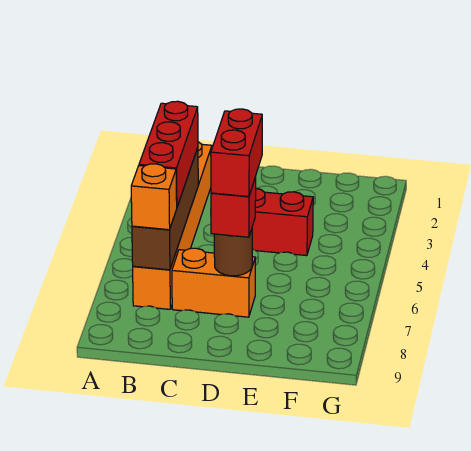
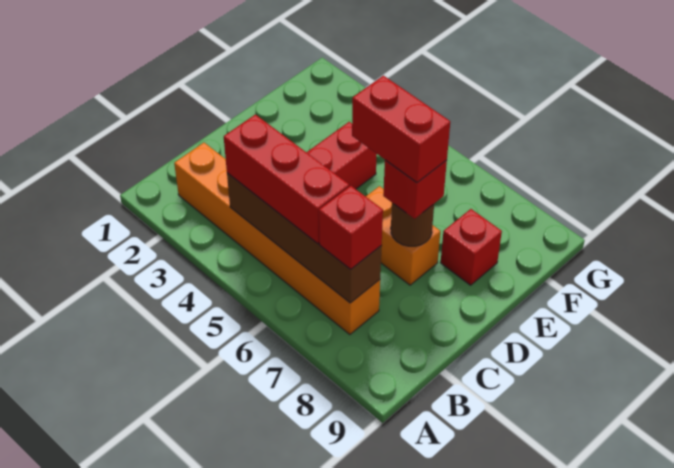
orange 1x1 brick [131,164,177,230] -> red 1x1 brick [319,186,383,269]
orange 1x2 brick [172,248,255,317] -> orange 1x2 brick turned to [366,186,440,285]
none -> red 1x1 brick [440,209,502,285]

